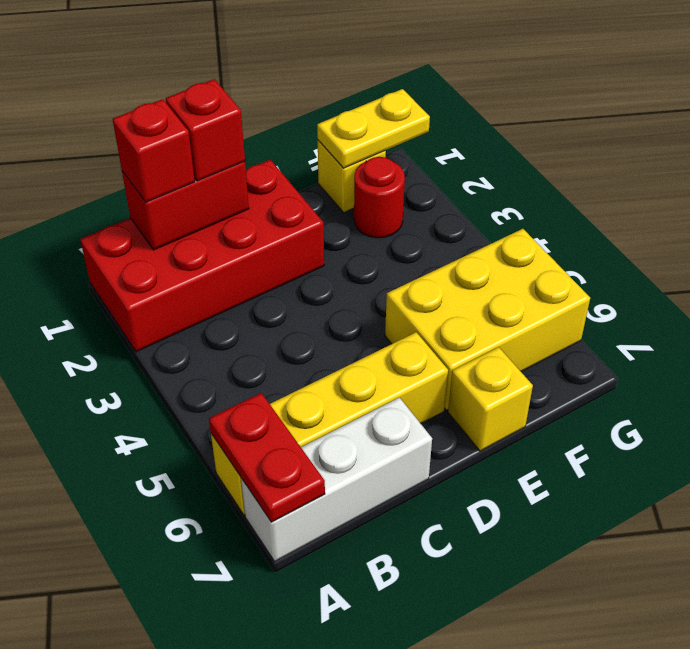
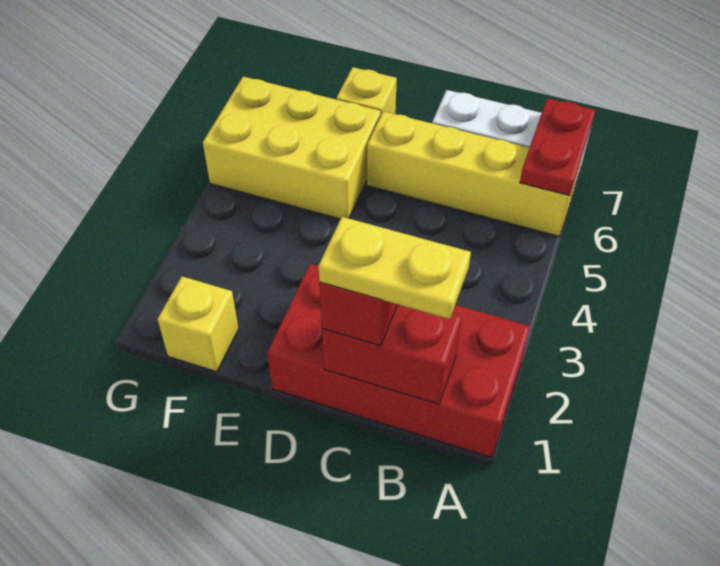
red 1x1 brick [113,99,195,202] -> none
yellow 1x2 plate [317,89,430,168] -> yellow 1x2 plate moved to [319,217,471,319]
red 1x1 round brick [354,157,405,238] -> none

